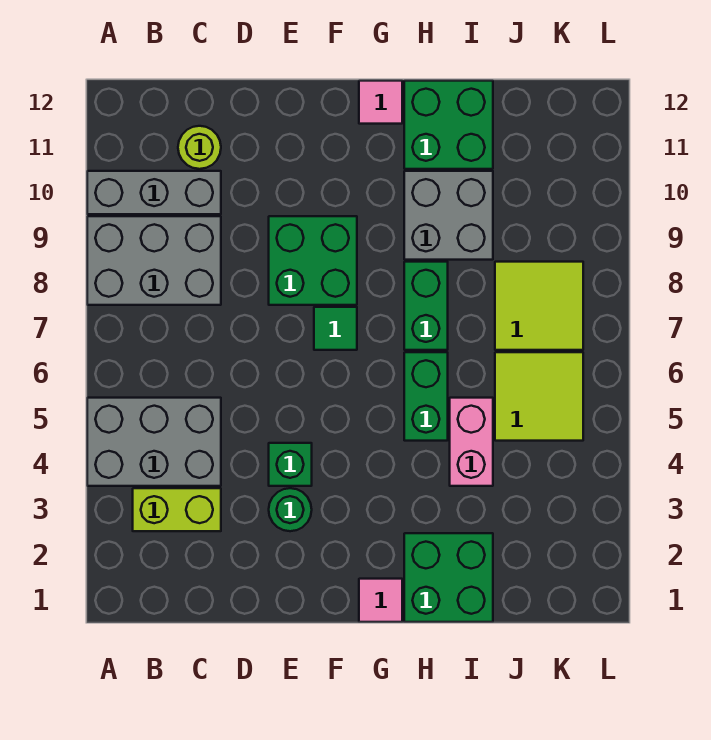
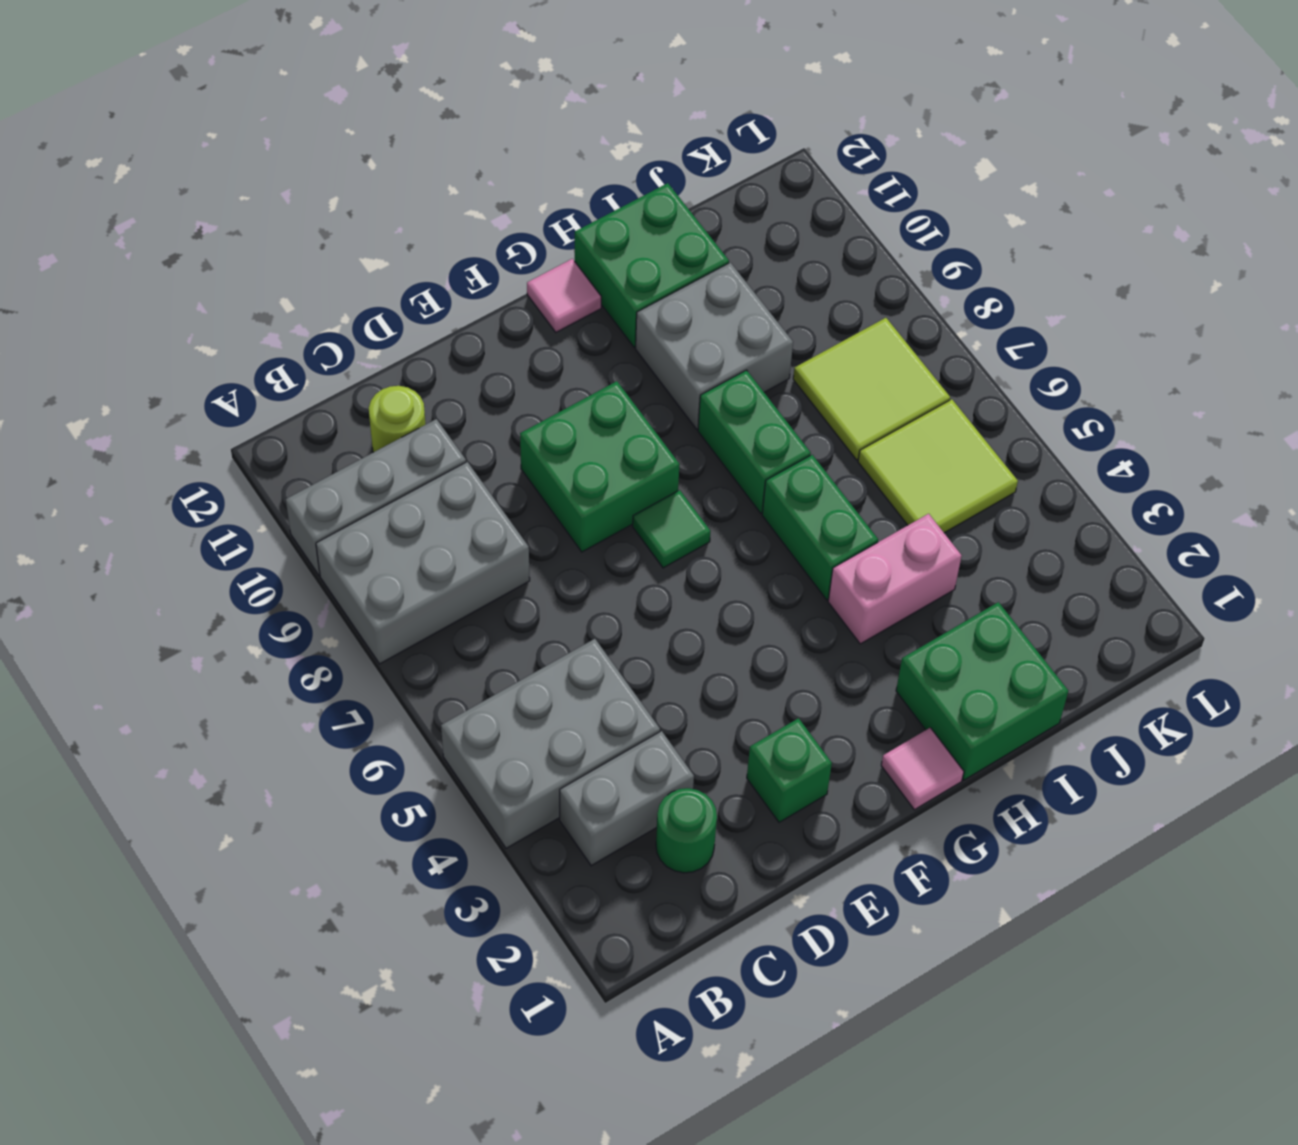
lime 1x2 brick [133,488,221,531] -> grey 1x2 brick [560,731,694,866]
green 1x1 round brick [269,488,312,531] -> green 1x1 round brick moved to [656,788,717,873]
green 1x1 brick [269,443,312,486] -> green 1x1 brick moved to [747,718,832,822]
pink 1x2 brick [450,398,493,486] -> pink 1x2 brick turned to [828,514,962,644]

